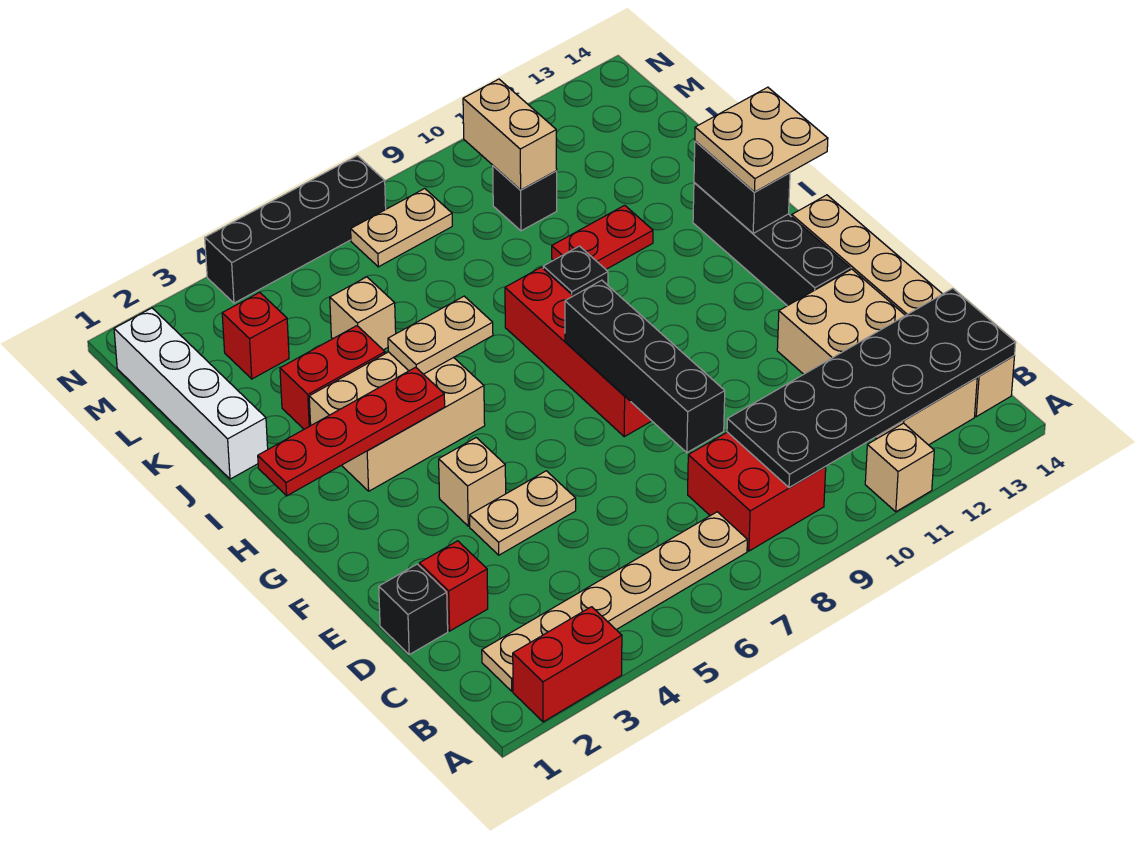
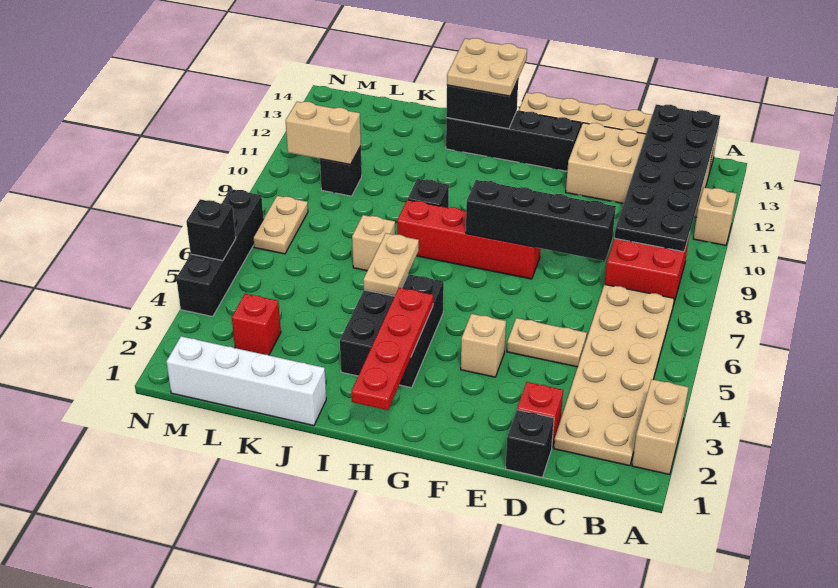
red 1x2 brick [513,607,622,722] -> tan 1x2 brick [632,379,689,475]
tan 1x6 plate [482,512,747,691] -> tan 2x6 plate [554,284,674,466]
tan 1x2 plate [470,471,576,555] -> tan 1x2 plate turned to [507,318,587,367]
tan 2x3 brick [309,352,485,491] -> black 2x3 brick [340,274,444,388]
red 1x2 brick [280,326,385,429] -> none
red 1x2 plate [552,205,653,269] -> none
tan 1x1 brick [330,277,396,350] -> tan 1x1 brick moved to [352,215,395,271]
none -> black 1x1 brick [186,199,236,261]

